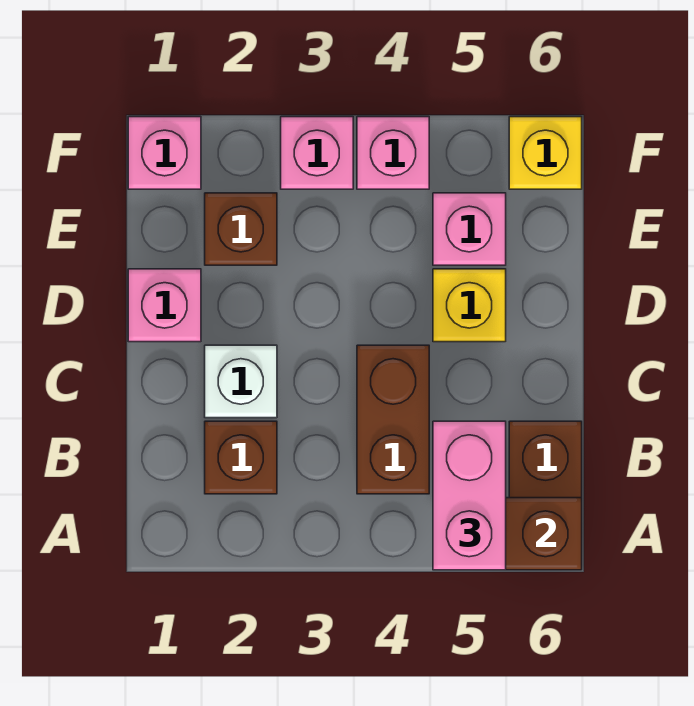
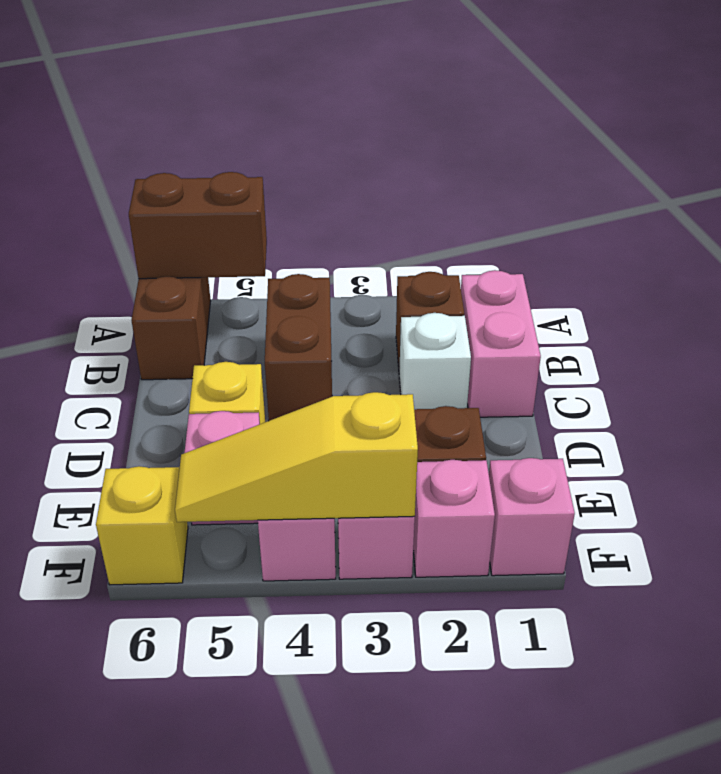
pink 1x2 brick [433,421,506,570] -> pink 1x2 brick moved to [461,270,541,417]
pink 1x1 brick [128,269,201,342] -> pink 1x1 brick moved to [413,460,495,577]
none -> yellow 1x3 slope [175,392,418,522]

